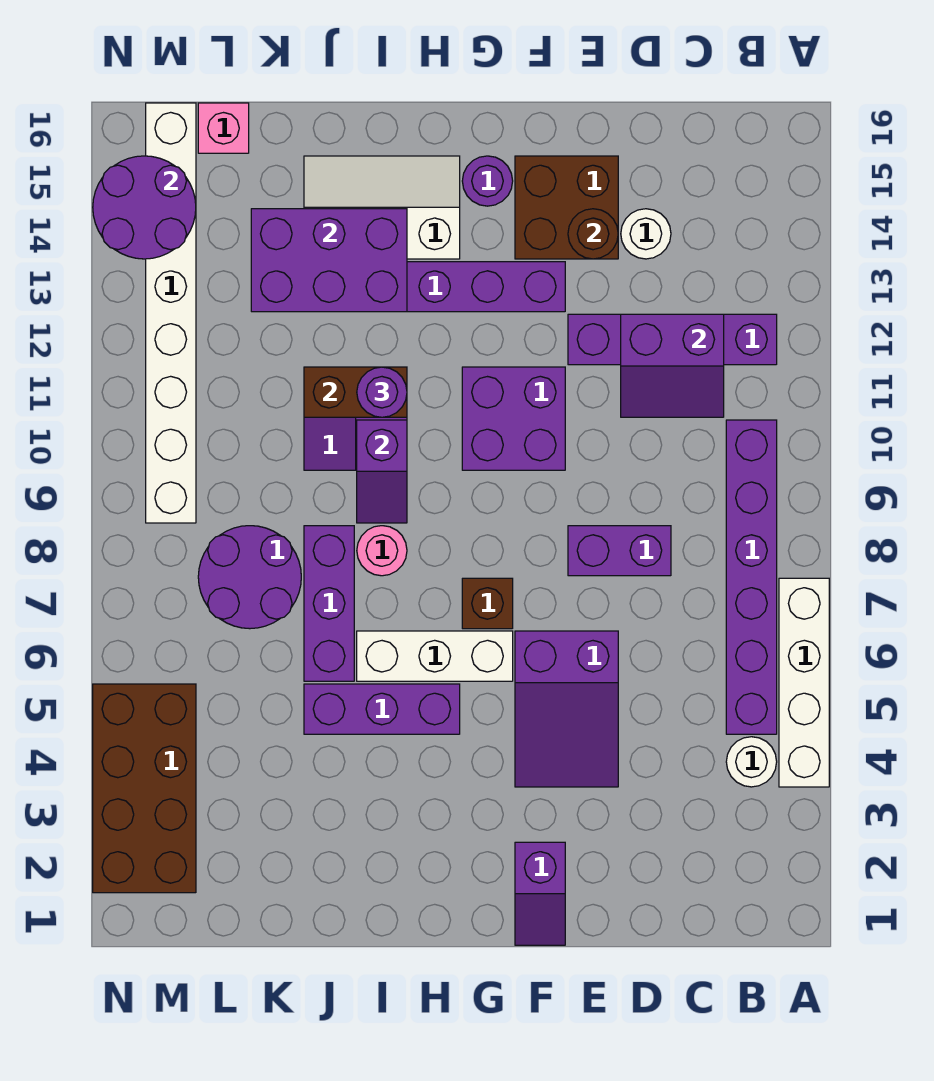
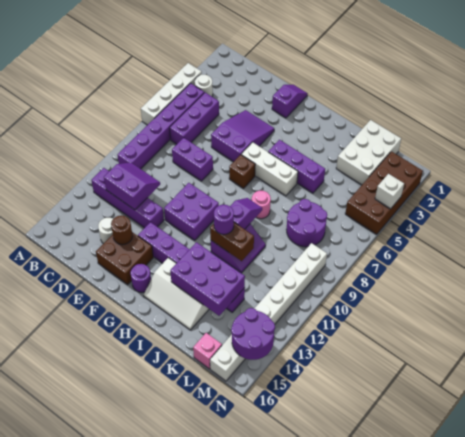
purple 1x3 brick [304,526,354,681] -> purple 1x3 brick moved to [170,93,219,144]
none -> white 2x3 brick [336,120,401,185]
none -> white 1x1 brick [375,174,404,209]

